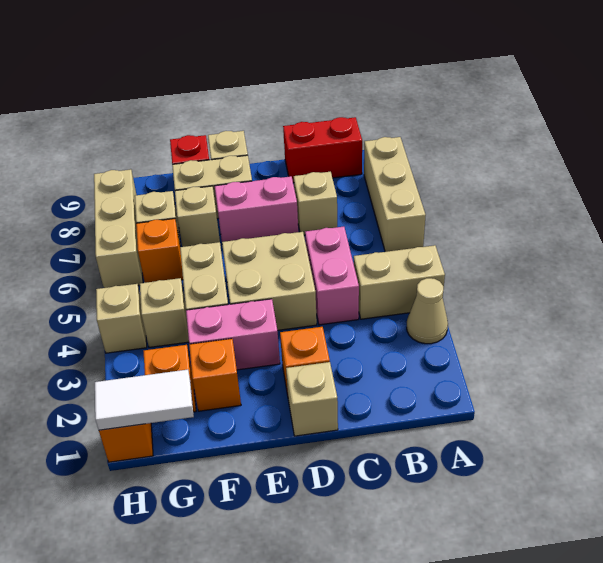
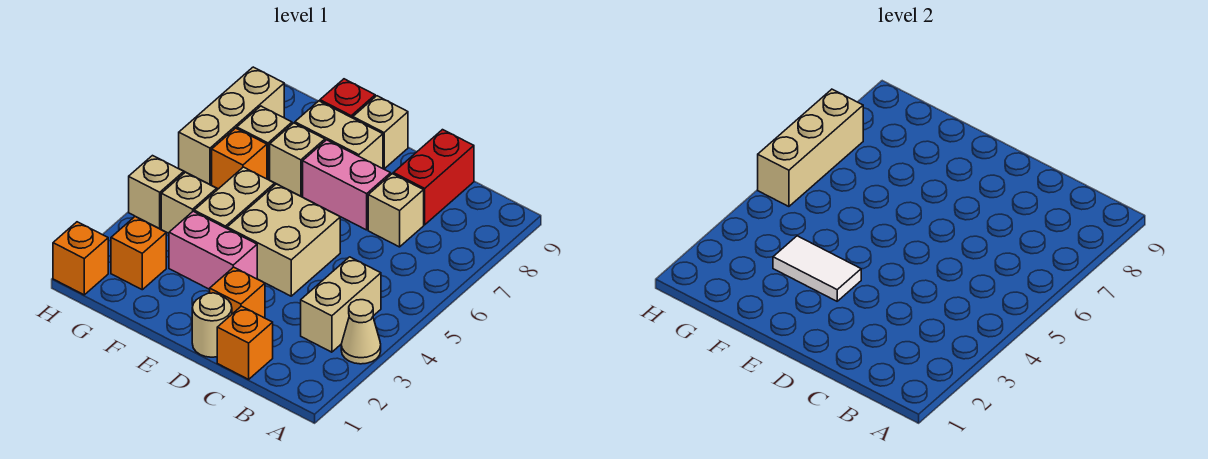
tan 1x2 brick [354,245,445,319] -> tan 1x2 brick turned to [301,257,381,352]
tan 1x3 brick [364,137,426,252] -> tan 1x3 brick moved to [758,89,863,207]
red 1x2 brick [283,117,362,183] -> red 1x2 brick turned to [393,130,474,225]
pink 1x2 brick [305,227,359,325] -> none
tan 1x1 brick [286,362,338,436] -> tan 1x1 round brick [192,293,232,357]
orange 1x1 brick [189,339,241,411] -> orange 1x1 brick moved to [217,306,273,379]
white 1x2 tile [95,369,194,430] -> white 1x2 tile moved to [773,236,861,301]

